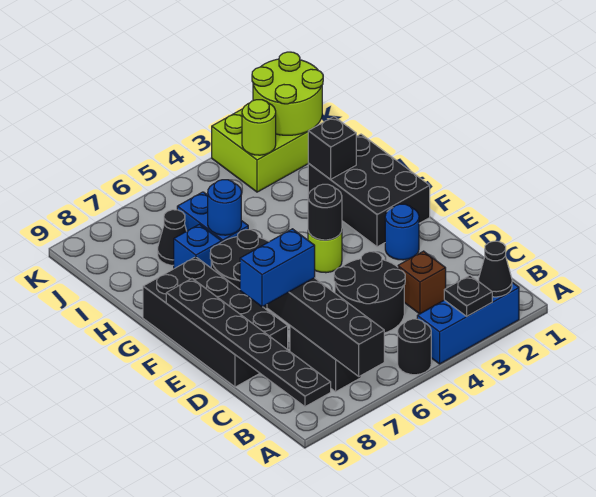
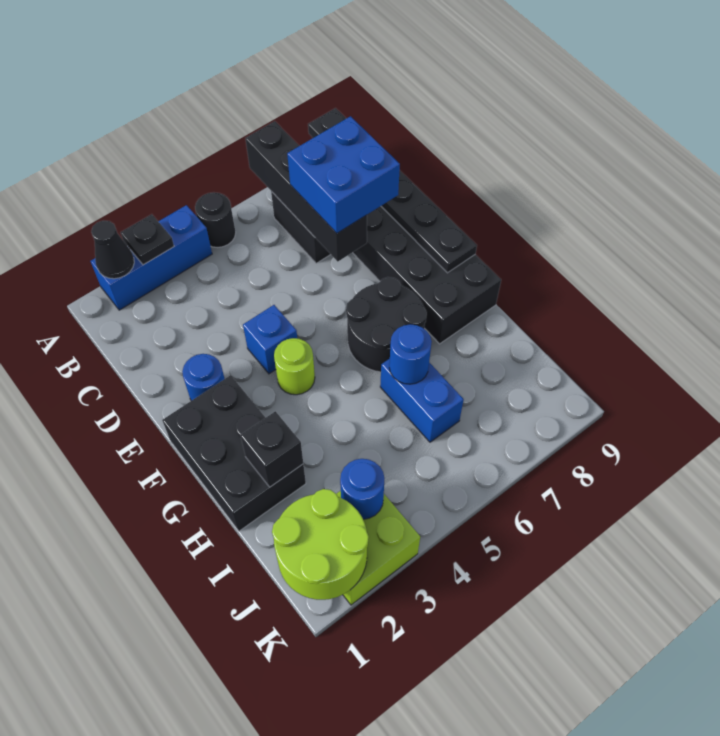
brown 1x1 brick [398,251,446,314] -> none
black 2x2 round brick [334,252,405,333] -> none
blue 1x2 brick [240,229,315,307] -> blue 2x2 brick [287,116,400,233]
black 1x1 round brick [308,184,342,240] -> none
blue 1x1 brick [174,224,222,269] -> blue 1x1 brick moved to [243,305,297,374]
black 1x1 cone [158,210,186,265] -> none
lime 1x1 round brick [242,100,276,155] -> blue 1x1 round brick [340,459,384,519]

